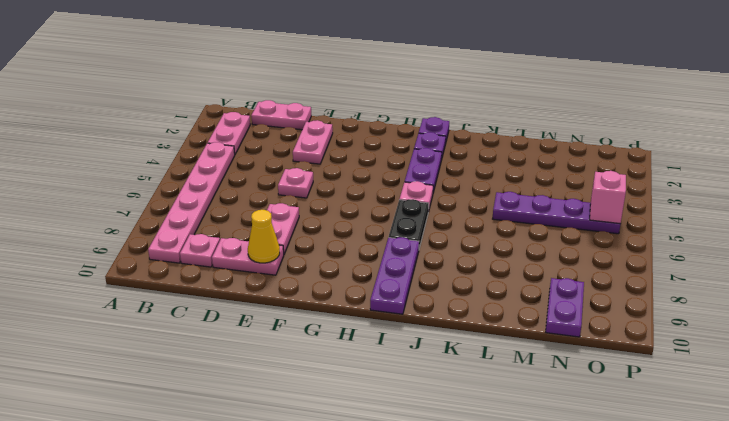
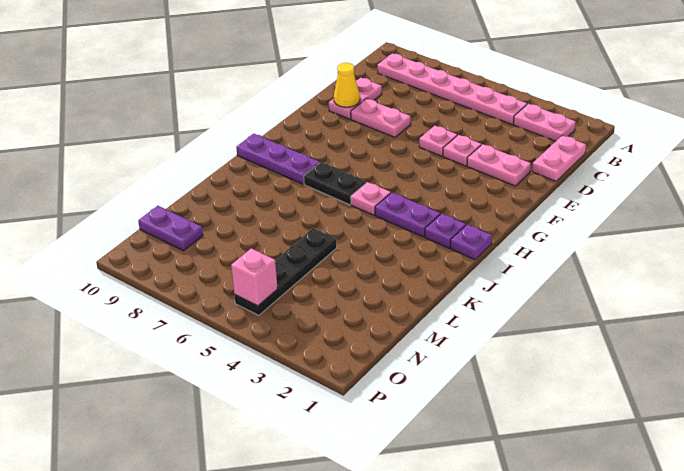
pink 1x1 plate [180,234,220,267] -> pink 1x1 plate moved to [443,135,481,166]
purple 1x4 plate [493,192,620,234] -> black 1x4 plate [234,228,337,315]

